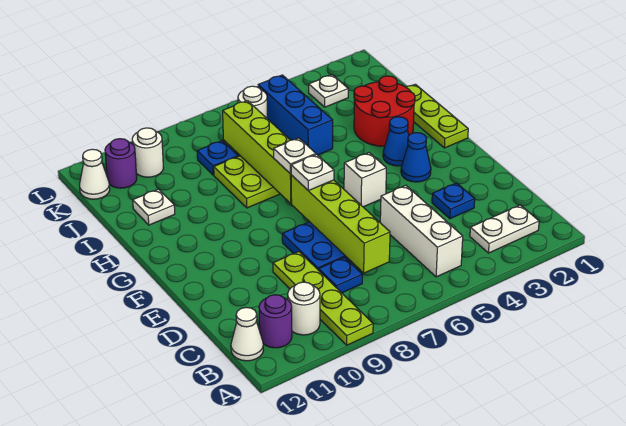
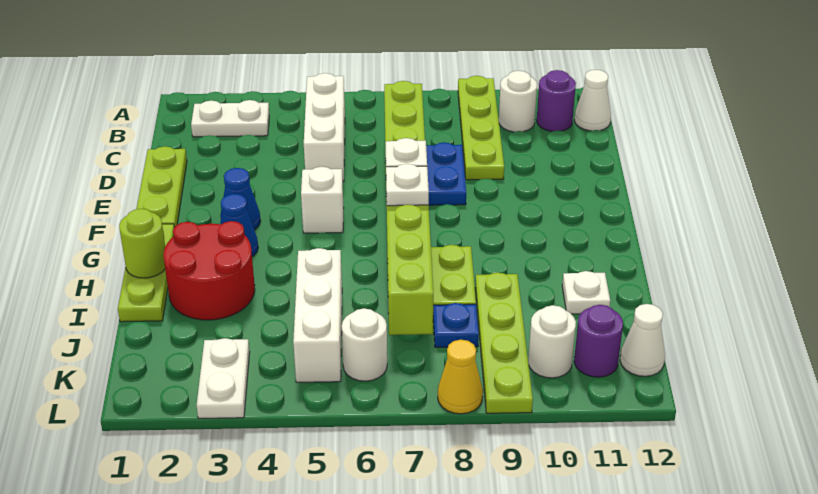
blue 1x1 plate [319,257,362,293] -> none
none -> lime 1x3 plate [137,146,187,227]
blue 1x1 plate [432,183,475,219] -> none
none -> lime 1x1 round brick [119,209,165,278]
blue 1x3 brick [258,75,333,155] -> white 1x3 brick [293,248,342,382]
none -> lime 1x4 plate [475,272,533,413]
white 1x1 plate [309,75,348,107] -> white 1x2 plate [197,338,250,418]
none -> yellow 1x1 cone [438,340,483,414]

